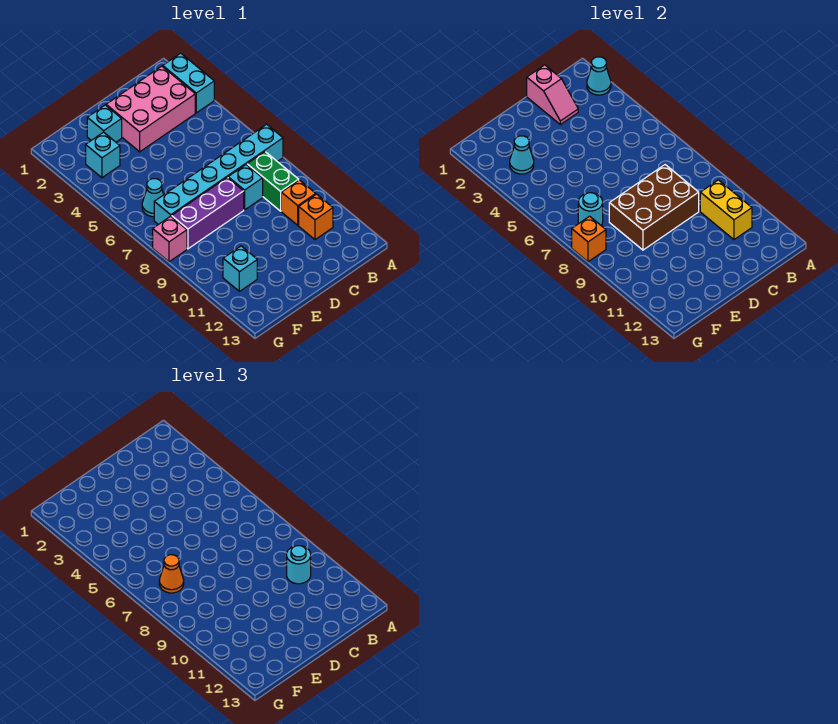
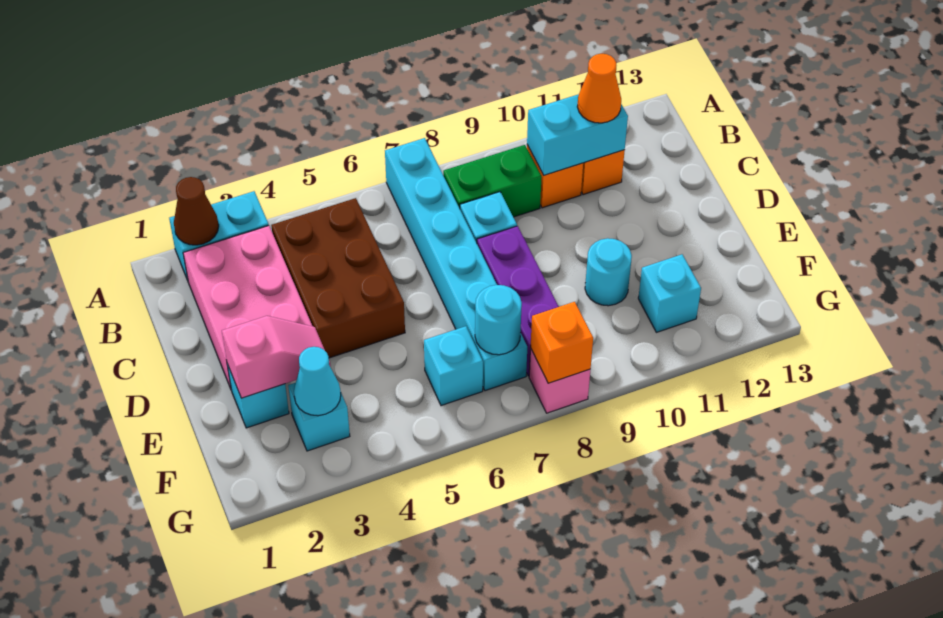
cyan 1x1 cone [587,57,611,95] -> brown 1x1 cone [174,177,219,245]
yellow 1x2 brick [700,180,752,240] -> cyan 1x2 brick [527,94,628,175]
cyan 1x1 round brick [287,546,311,584] -> cyan 1x1 round brick moved to [585,238,632,306]
pink 1x2 slope [527,65,578,125] -> pink 1x2 slope moved to [222,316,331,398]
brown 2x3 brick [609,165,699,250] -> brown 2x3 brick moved to [271,198,405,358]
cyan 1x1 cone [142,179,164,217] -> cyan 1x1 brick [424,326,483,406]
orange 1x1 cone [159,555,184,593] -> orange 1x1 cone moved to [577,54,621,123]

